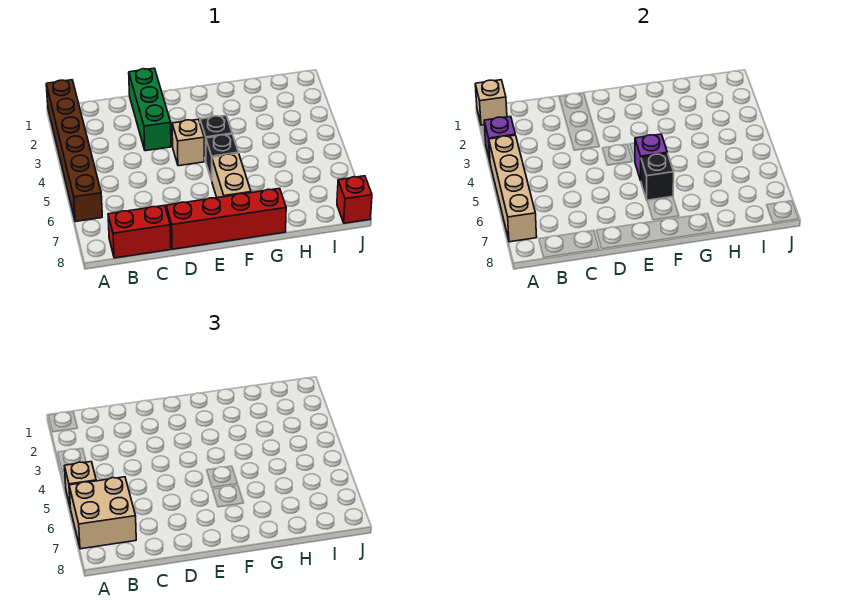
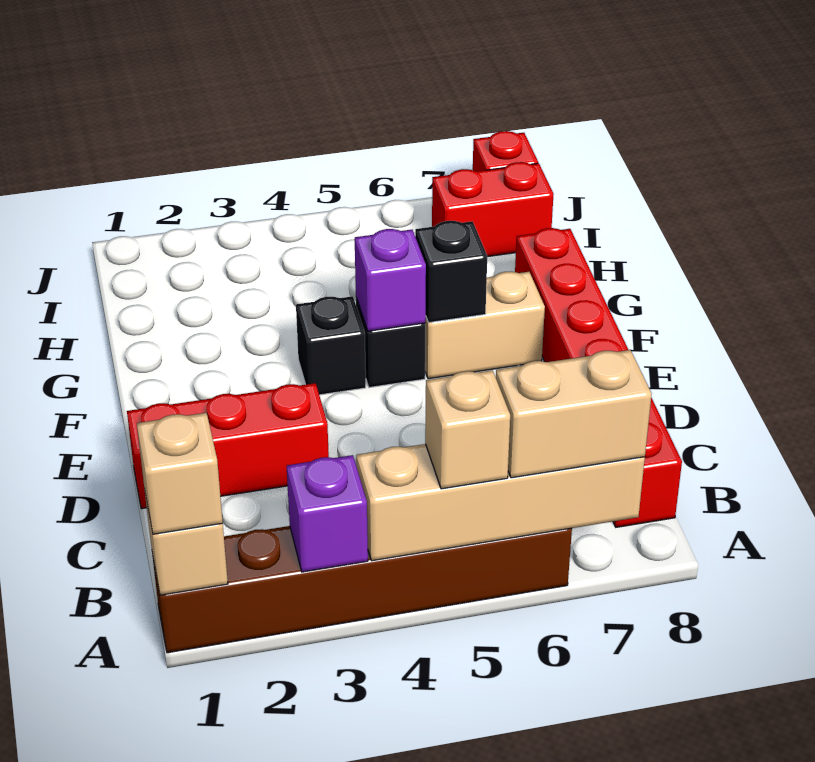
tan 2x2 brick [69,477,136,549] -> tan 1x2 brick [496,350,652,478]
green 1x3 brick [129,68,171,151] -> red 1x3 brick [127,383,329,509]
tan 1x1 brick [172,119,204,166] -> tan 1x1 brick moved to [137,413,223,534]
none -> red 1x2 brick [432,162,554,257]

